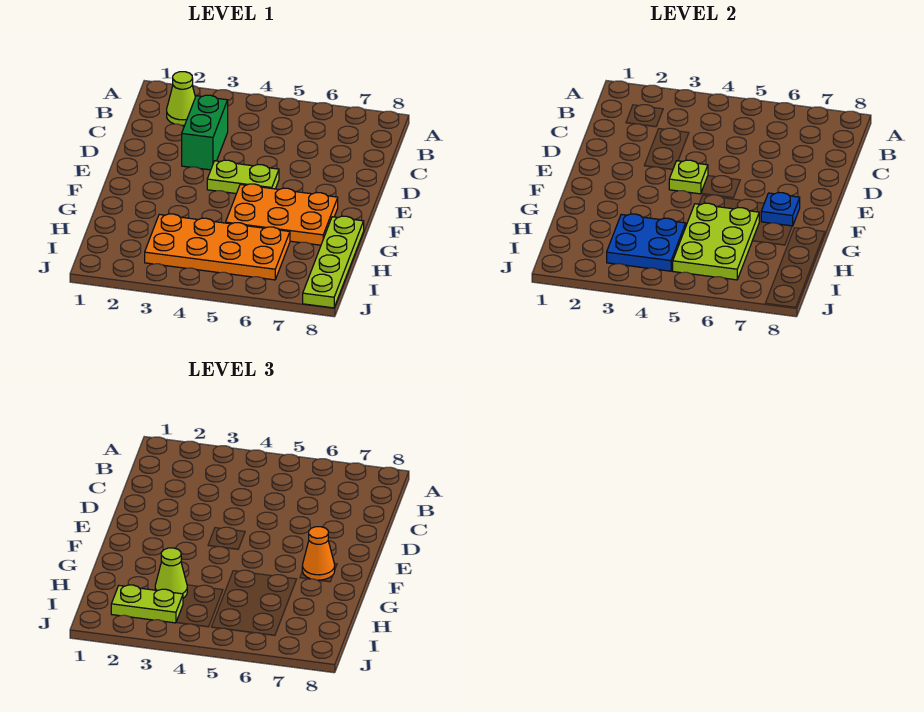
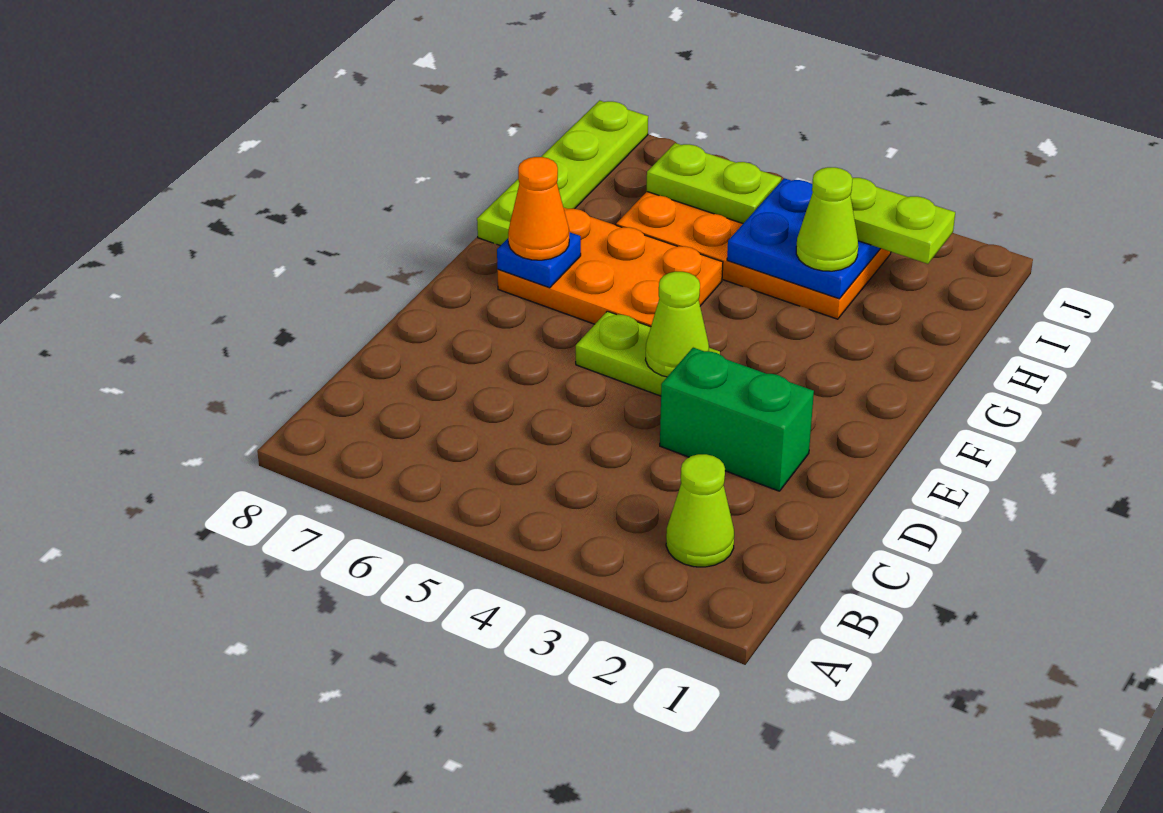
green 1x2 brick [182,95,228,170] -> green 1x2 brick turned to [660,348,814,491]
lime 1x1 plate [669,160,708,194] -> lime 1x1 cone [646,272,709,377]
lime 2x3 plate [673,203,759,280] -> lime 1x2 plate [647,143,781,223]

